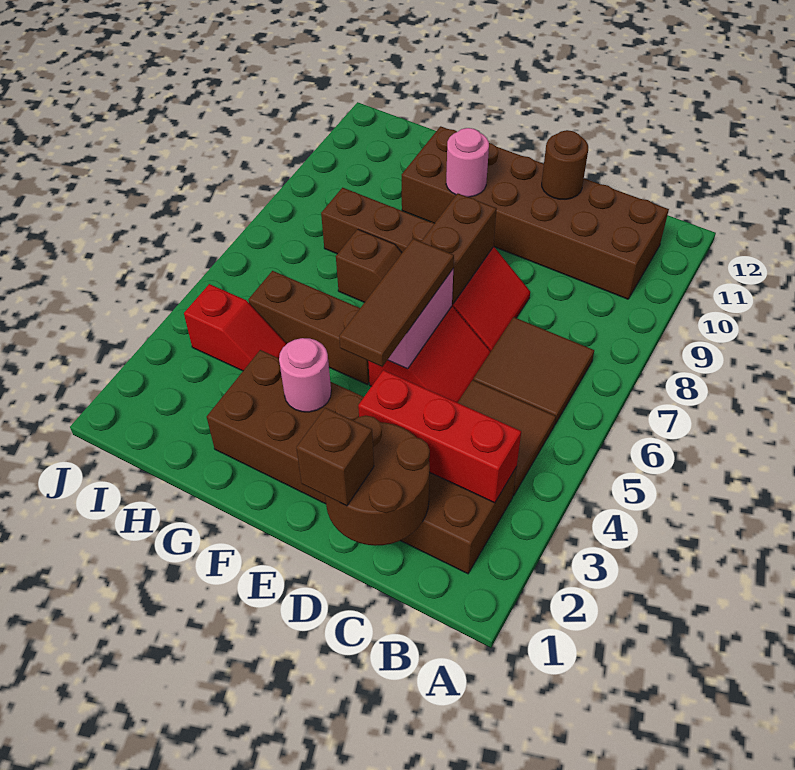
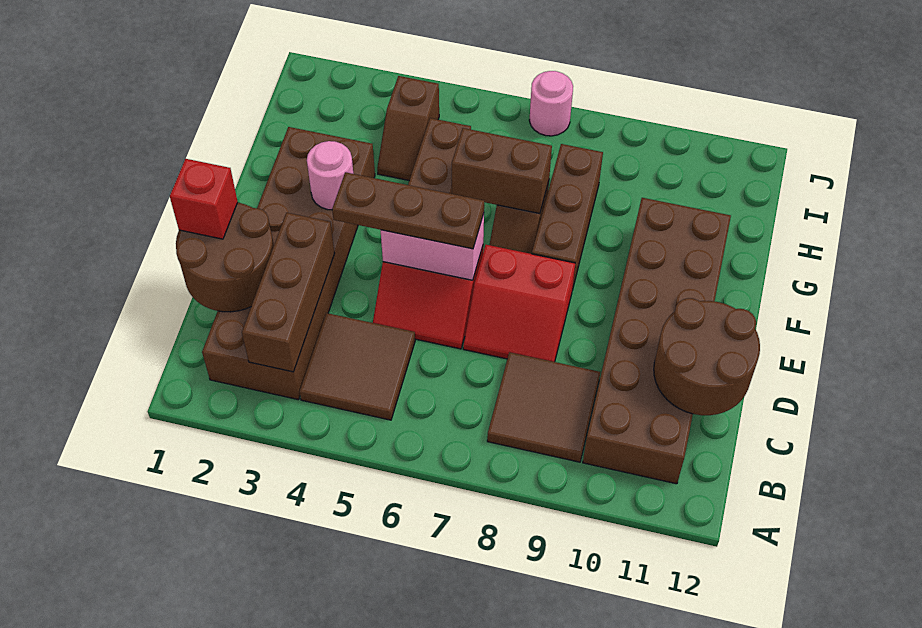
red 1x3 brick [358,370,521,503] -> brown 1x3 brick [242,213,335,372]
brown 2x2 tile [473,317,594,425] -> brown 2x2 tile moved to [487,352,600,462]
brown 1x1 brick [296,408,374,506] -> red 1x1 brick [170,159,238,239]
brown 1x1 round brick [542,130,588,199] -> brown 2x2 round brick [654,298,760,415]
brown 1x3 tile [339,239,454,367] -> brown 1x3 plate [332,172,484,249]
brown 1x2 brick [421,193,497,304] -> brown 1x2 brick moved to [452,128,552,214]
pink 1x1 round brick [446,128,489,197] -> pink 1x1 round brick moved to [529,71,573,136]
red 1x2 slope [184,284,287,371] -> brown 1x2 slope [377,76,439,180]

